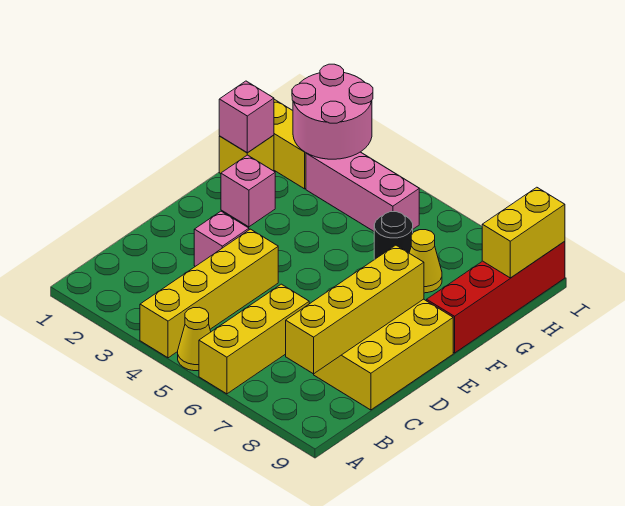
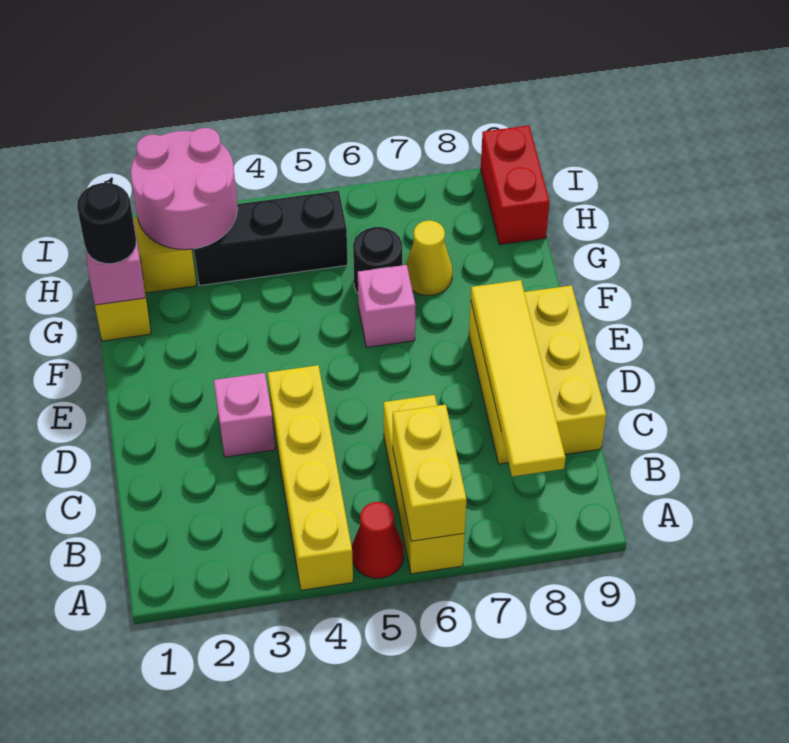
yellow 1x1 cone [178,307,211,371] -> red 1x1 cone [352,502,404,578]
yellow 1x4 brick [286,245,424,374] -> yellow 1x4 tile [471,280,565,476]
pink 1x1 brick [221,155,275,227] -> pink 1x1 brick moved to [358,265,415,347]
red 1x4 brick [427,241,565,353] -> red 1x2 brick [481,125,550,245]
none -> black 1x1 round brick [77,183,136,264]
pink 1x3 brick [306,152,419,231] -> black 1x3 brick [194,191,348,286]
yellow 1x2 brick [482,187,565,278] -> yellow 1x2 brick moved to [393,405,466,541]

